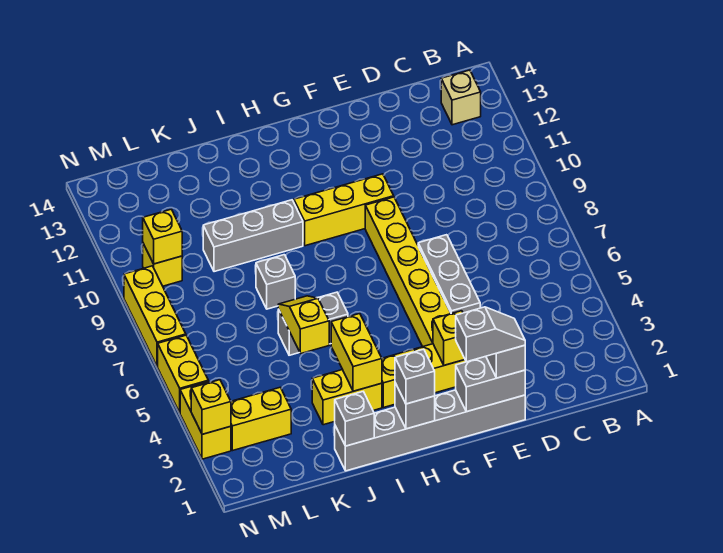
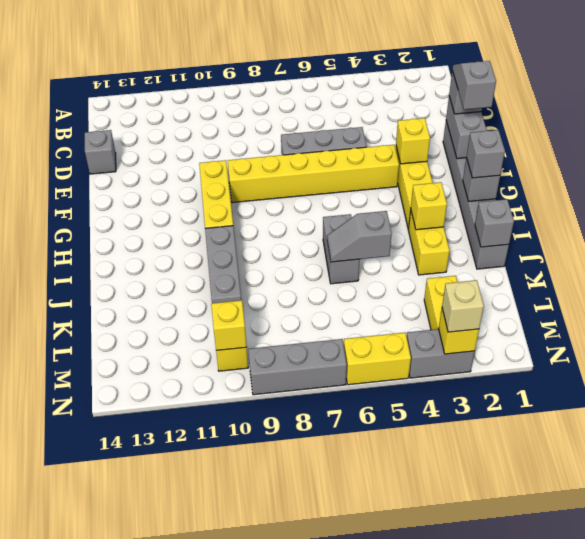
tan 1x1 brick [441,70,481,125] -> tan 1x1 brick moved to [442,280,484,332]
yellow 1x2 brick [331,314,382,391] -> yellow 1x1 brick [411,182,447,230]
yellow 1x2 slope [278,296,329,354] -> grey 1x2 slope [327,211,392,262]
grey 1x1 brick [256,255,295,309] -> grey 1x1 brick moved to [85,130,116,174]
yellow 1x2 brick [180,381,231,459] -> grey 1x2 brick [407,329,475,378]
yellow 1x3 brick [124,266,186,367] -> grey 1x3 brick [248,339,347,395]

